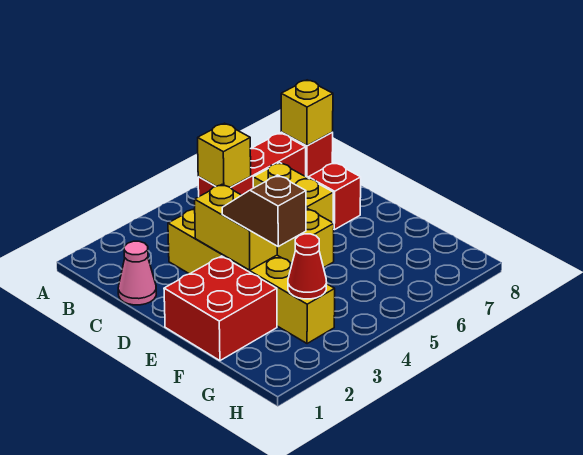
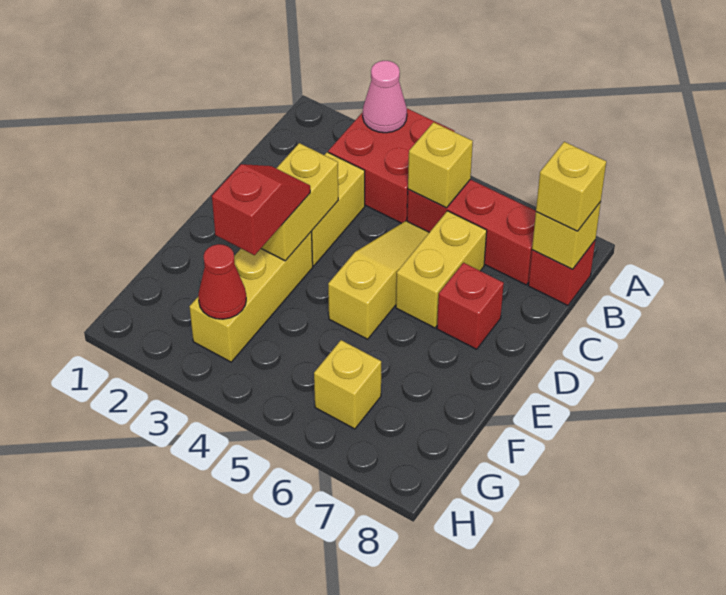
none -> yellow 1x1 brick [536,142,606,231]
pink 1x1 cone [118,241,156,305] -> pink 1x1 cone moved to [363,61,407,133]
red 2x2 brick [164,256,277,361] -> red 2x2 brick moved to [328,108,455,223]
brown 1x2 slope [222,175,306,246] -> red 1x2 slope [212,164,310,255]
none -> yellow 1x1 brick [314,340,381,429]

